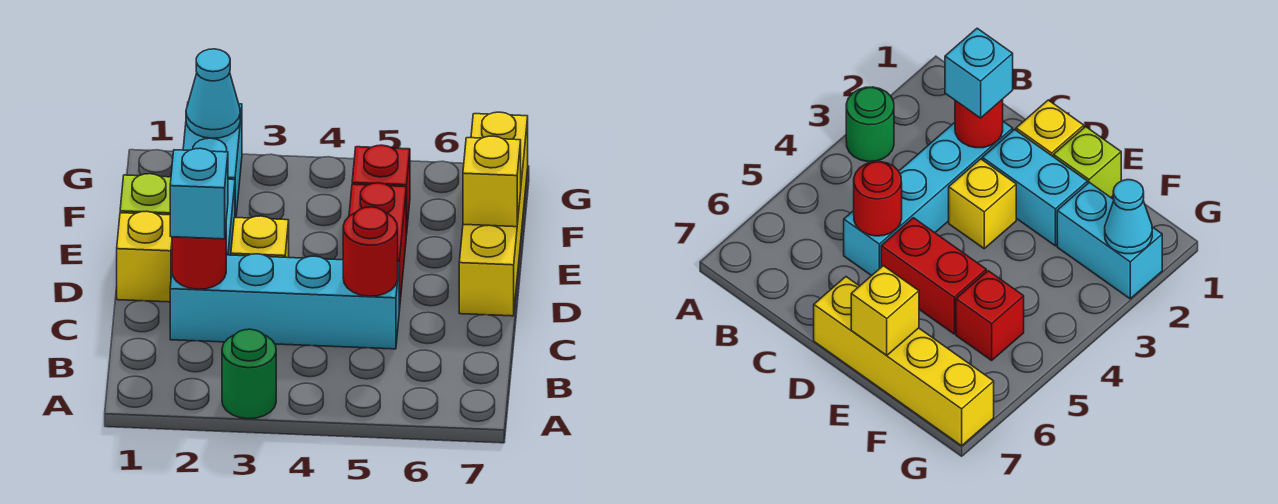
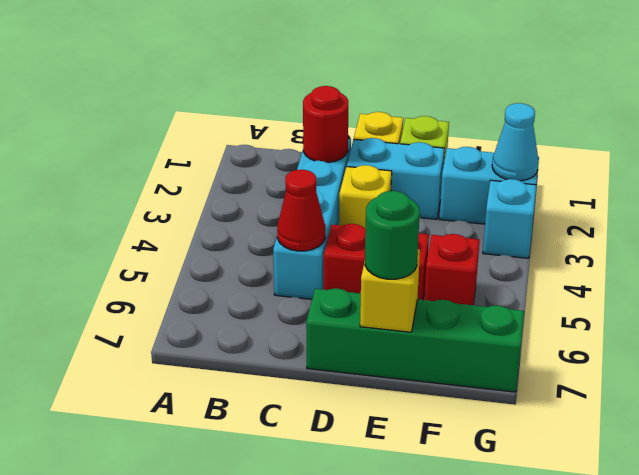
green 1x1 round brick [222,329,276,419] -> green 1x1 round brick moved to [365,191,420,279]
cyan 1x1 brick [170,148,228,239] -> cyan 1x1 brick moved to [483,179,536,258]
red 1x1 round brick [343,207,398,296] -> red 1x1 cone [277,170,325,251]
yellow 1x4 brick [459,112,528,316] -> green 1x4 brick [306,288,524,392]

